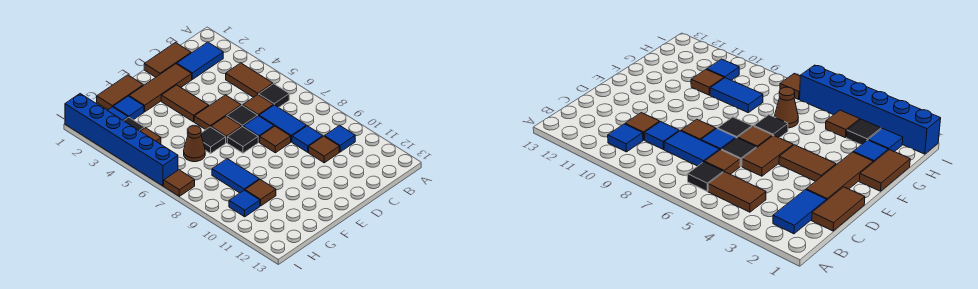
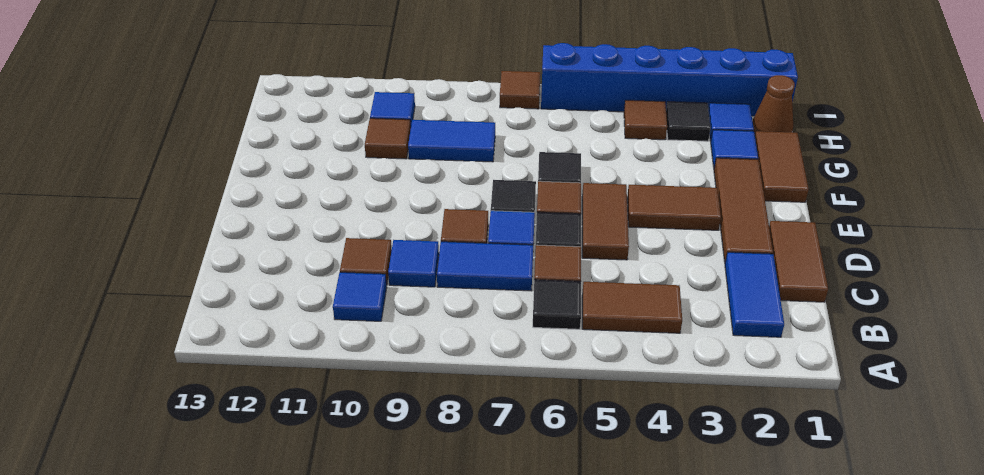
brown 1x1 cone [184,126,205,162] -> brown 1x1 cone moved to [753,75,795,134]

